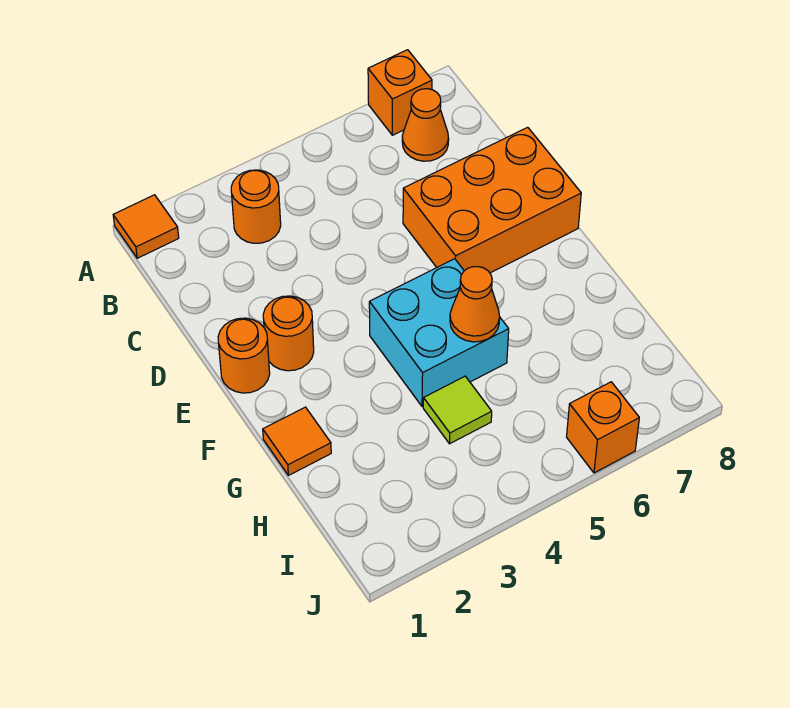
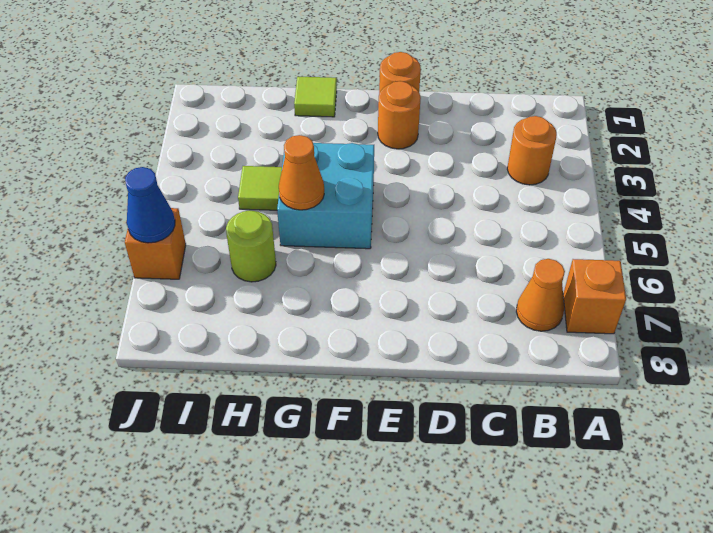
orange 1x1 tile [113,195,179,258] -> none
orange 2x3 brick [403,127,581,273] -> none
orange 1x1 tile [263,407,331,475] -> lime 1x1 tile [294,77,337,117]
none -> lime 1x1 round brick [226,210,276,282]
none -> blue 1x1 cone [125,167,175,243]

